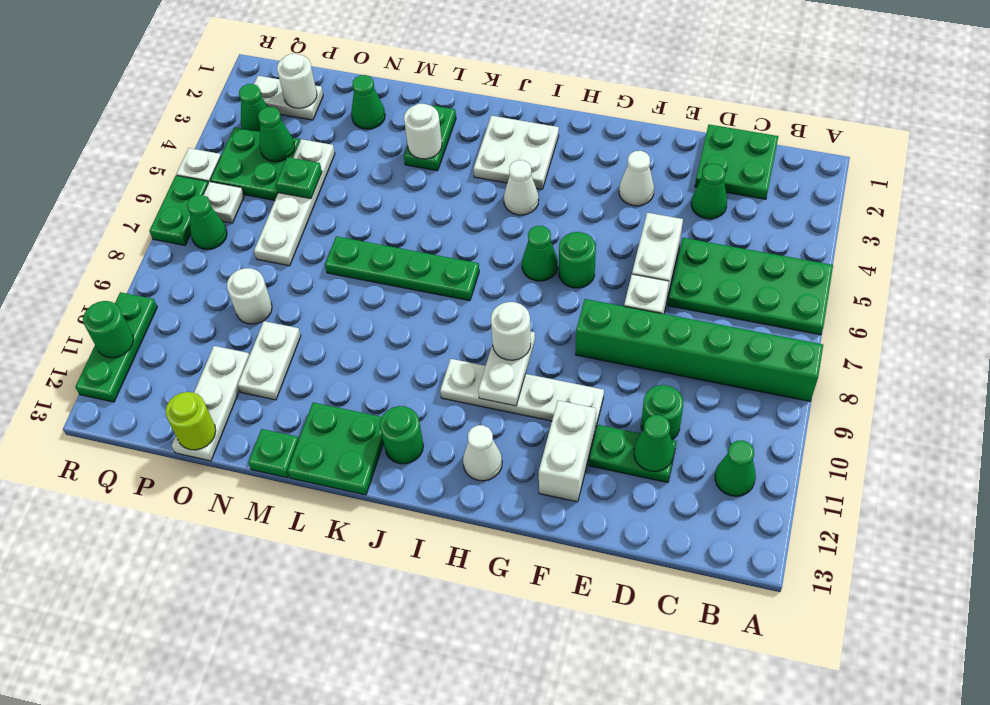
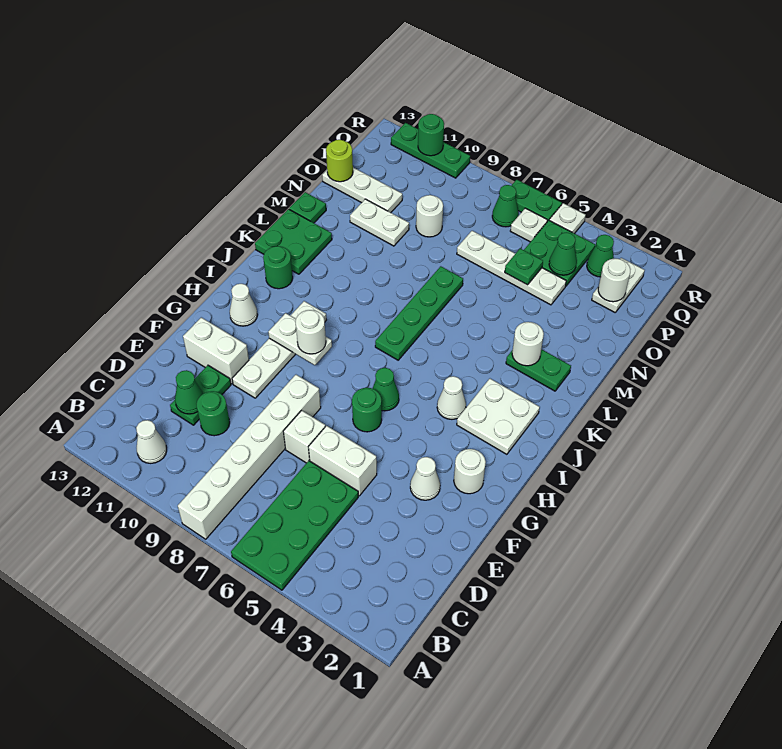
green 1x6 brick [576,299,823,401] -> white 1x6 brick [178,375,321,539]
green 1x1 cone [715,440,756,496] -> white 1x1 cone [136,420,167,463]
green 2x2 plate [695,125,778,199] -> none
green 1x1 cone [691,164,727,219] -> none
none -> white 1x1 round brick [454,449,486,494]
green 1x1 cone [351,75,385,129] -> none

